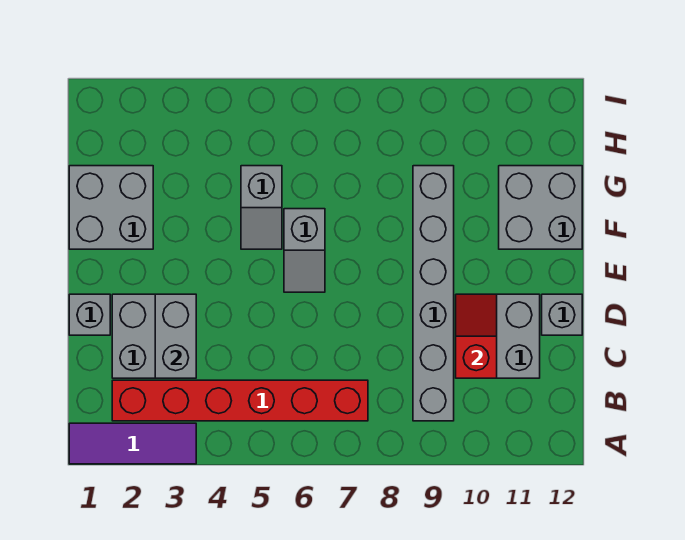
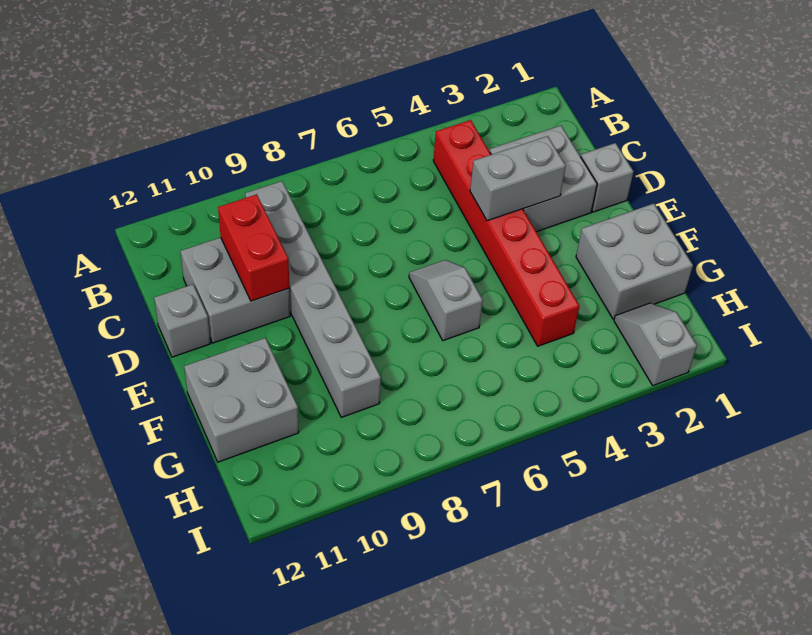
purple 1x3 tile [69,423,196,464] -> none
red 1x6 brick [112,380,368,421] -> red 1x6 brick turned to [433,120,579,346]
grey 1x2 brick [155,294,196,378] -> grey 1x2 brick turned to [470,136,566,221]
red 1x2 slope [456,294,497,378] -> red 1x2 brick [218,194,289,301]
grey 1x2 slope [241,166,282,249] -> grey 1x2 slope moved to [614,303,697,386]

